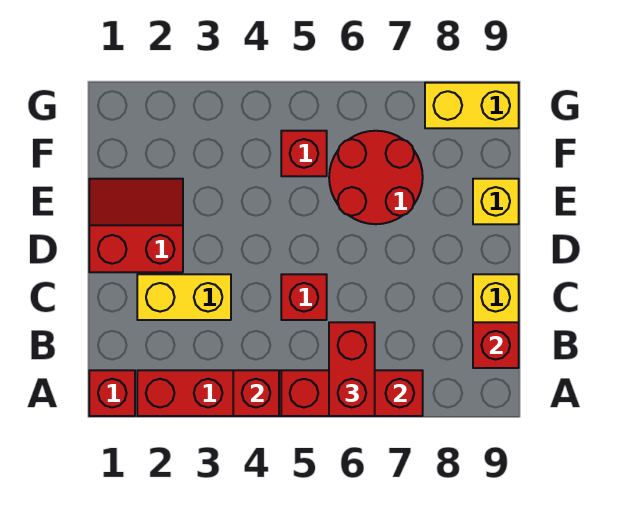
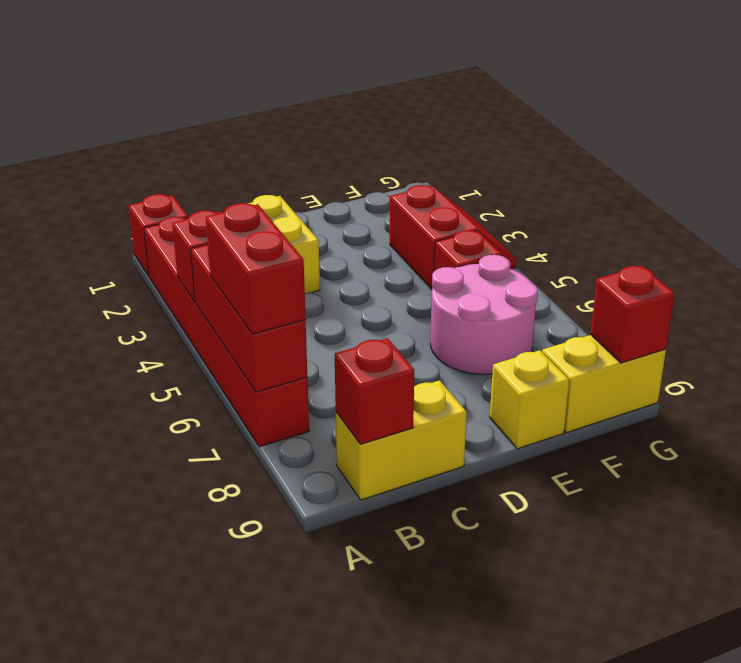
red 1x2 brick [329,322,375,416] -> red 1x2 brick turned to [206,203,306,334]
red 1x1 brick [281,274,327,320] -> red 1x1 brick moved to [591,266,675,363]
red 2x2 slope [89,179,183,272] -> red 2x2 slope moved to [390,185,517,289]
red 2x2 round brick [329,131,423,224] -> pink 2x2 round brick [430,255,538,375]
yellow 1x2 brick [425,83,519,128] -> yellow 1x2 brick turned to [542,335,666,433]

